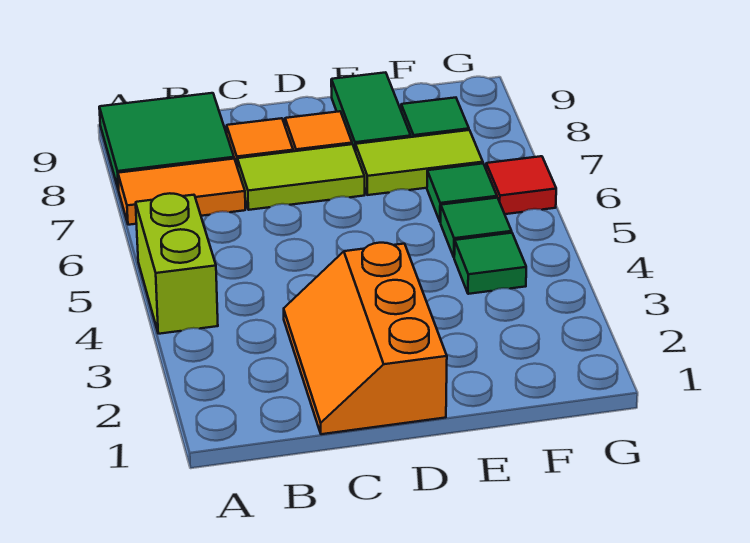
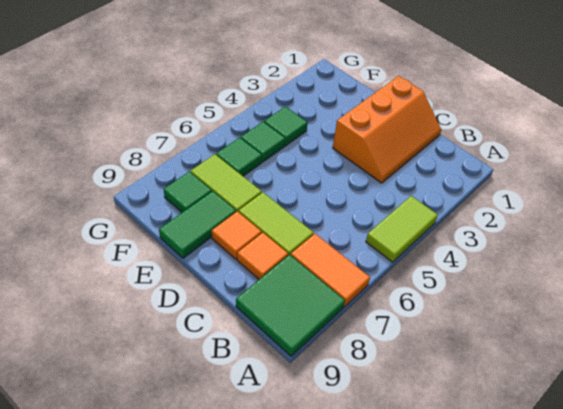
lime 1x2 brick [136,193,218,334] -> lime 1x2 tile [366,196,438,262]
red 1x1 tile [486,156,556,214] -> none

